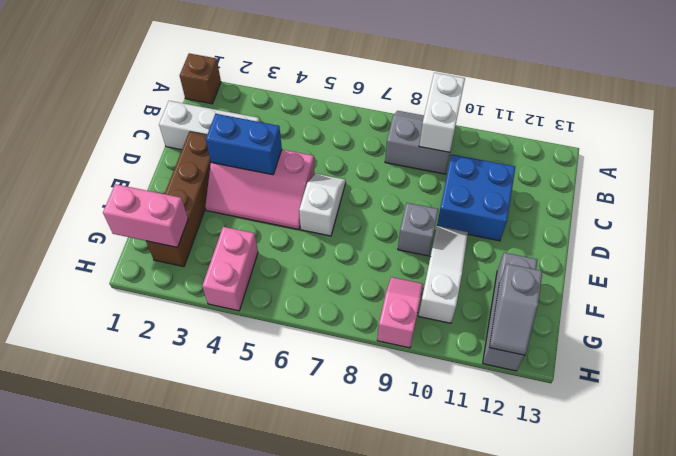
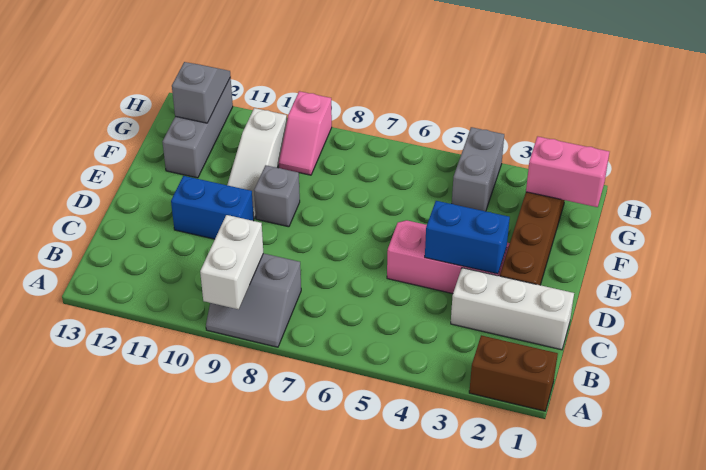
brown 1x1 brick [180,53,221,104] -> brown 1x2 brick [469,335,558,411]
blue 2x2 brick [437,154,515,241] -> blue 1x2 brick [171,176,254,239]
white 1x2 slope [299,174,346,236] -> none
pink 1x2 brick [202,227,258,311] -> grey 1x2 brick [452,127,504,211]

